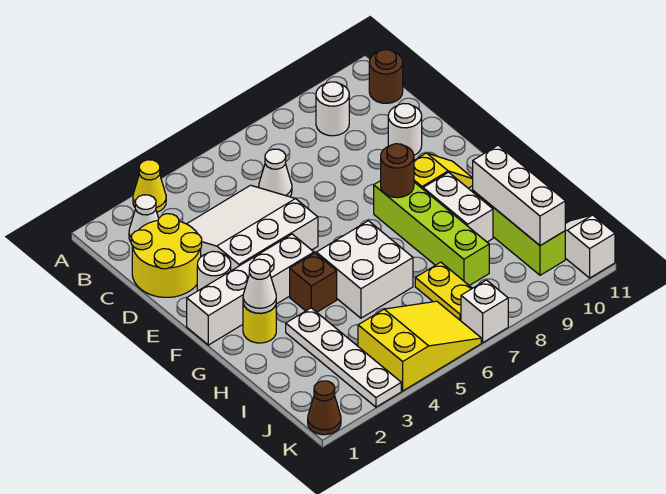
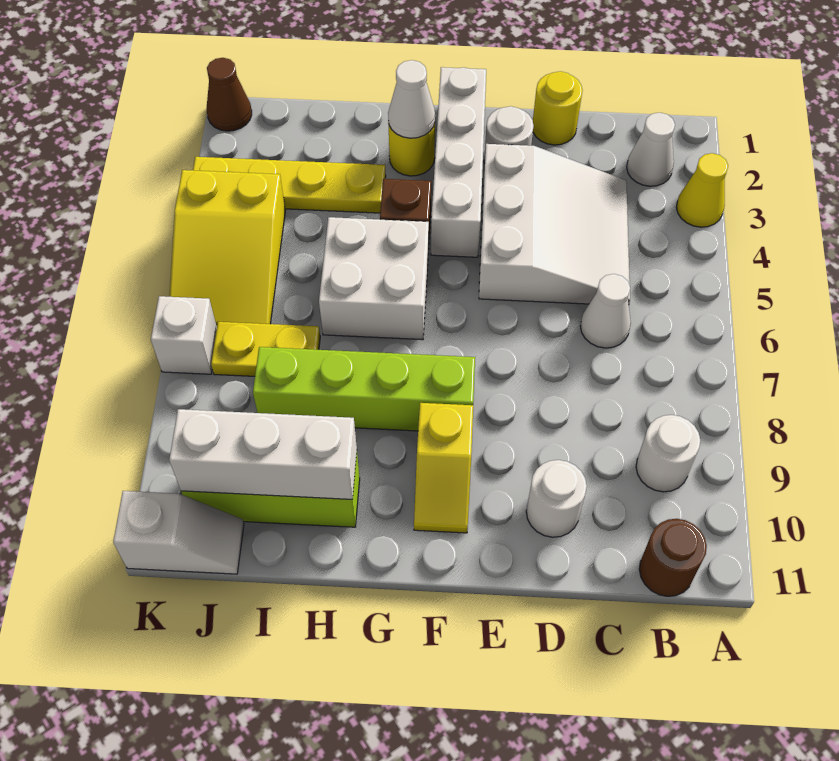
yellow 2x2 round brick [131,214,202,297] -> yellow 1x1 round brick [533,71,583,145]
brown 1x1 round brick [381,144,414,198] -> none
white 1x2 brick [423,172,493,242] -> none
white 1x4 plate [286,308,401,407] -> yellow 1x4 plate [193,157,386,213]

